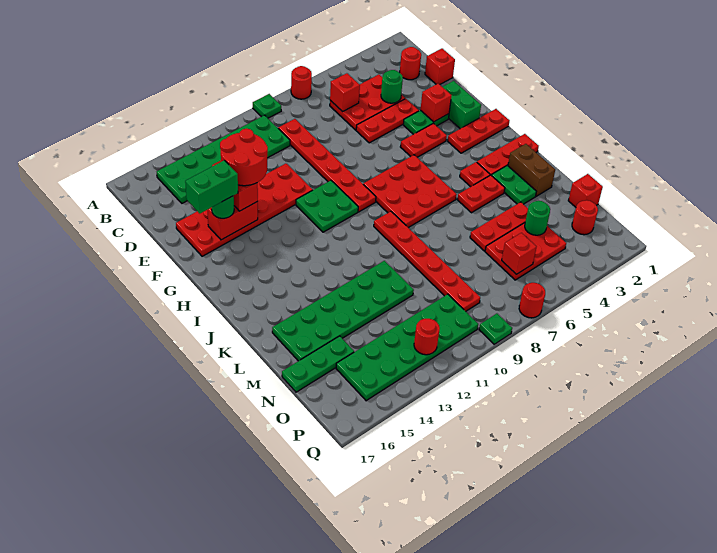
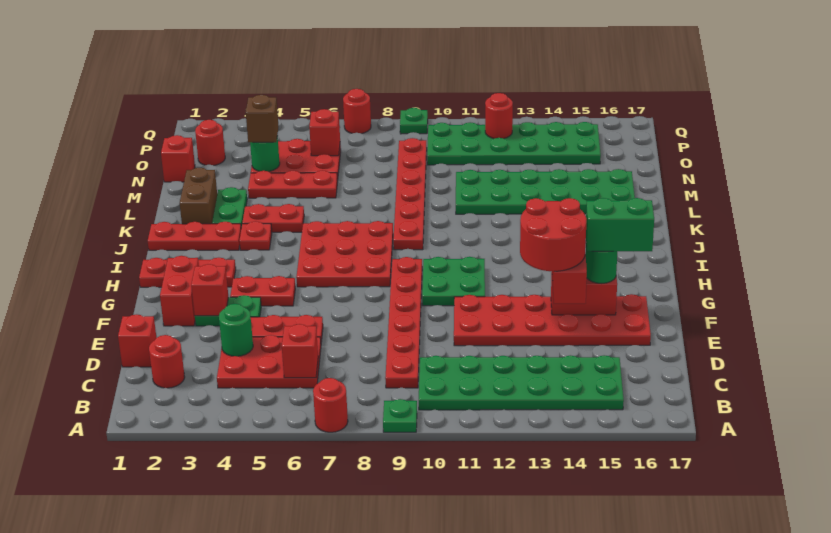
green 1x2 brick [443,81,481,129] -> red 1x2 brick [160,256,199,326]
none -> brown 1x1 brick [246,95,279,142]
green 1x3 plate [282,336,354,392] -> none

